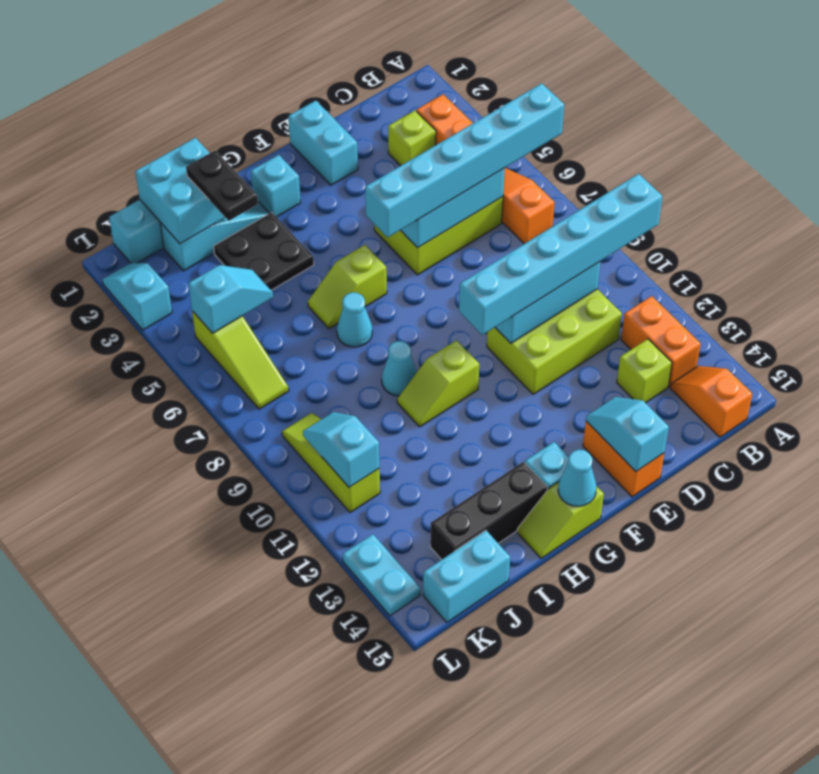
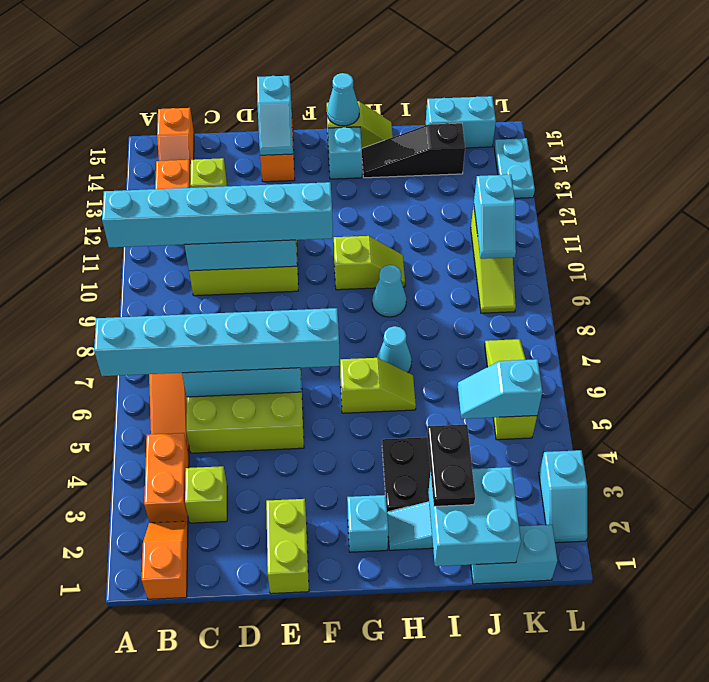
none -> orange 1x2 slope [142,521,188,599]
cyan 1x2 brick [288,100,358,185] -> lime 1x2 brick [266,499,309,594]
black 1x3 brick [430,462,547,560] -> black 1x3 slope [362,123,465,178]

